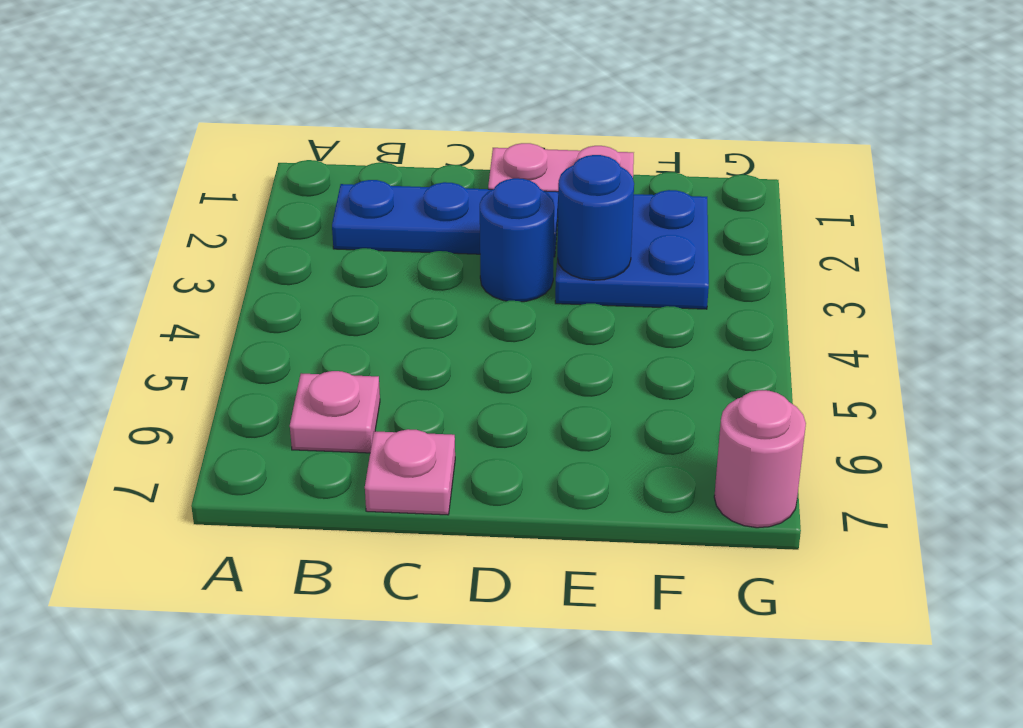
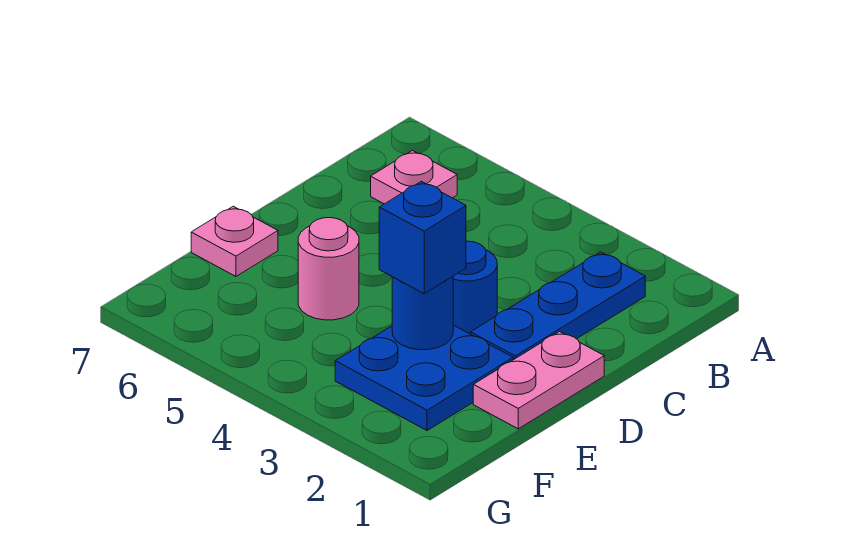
pink 1x1 plate [365,429,455,515] -> pink 1x1 plate moved to [191,206,278,276]
none -> blue 1x1 brick [379,181,466,294]
pink 1x1 round brick [714,390,806,528] -> pink 1x1 round brick moved to [298,218,359,320]

